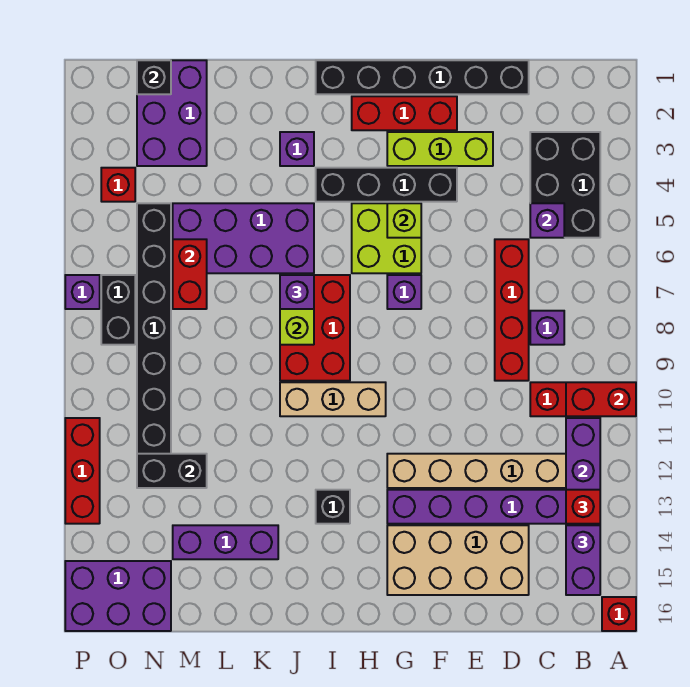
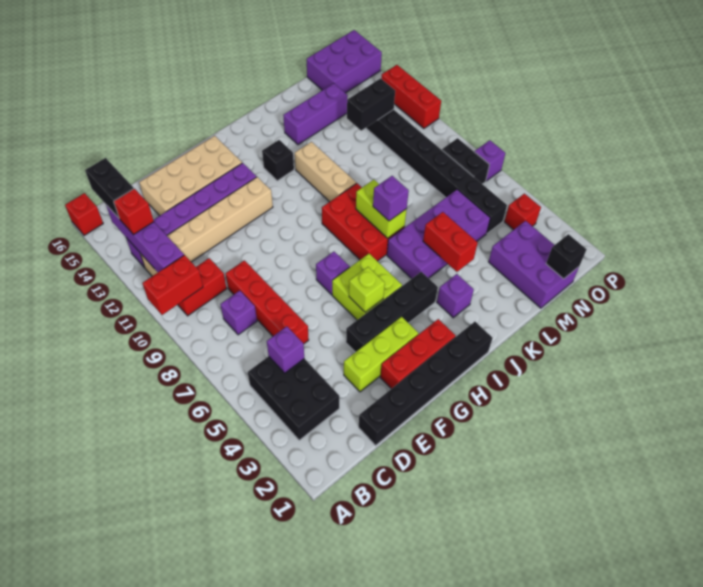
purple 1x2 brick [566,525,600,595] -> black 1x2 brick [85,158,134,218]
tan 1x3 brick [280,382,386,416] -> tan 1x3 brick turned to [295,142,356,202]
red 1x2 brick [173,239,207,309] -> red 1x2 brick moved to [423,212,478,272]

